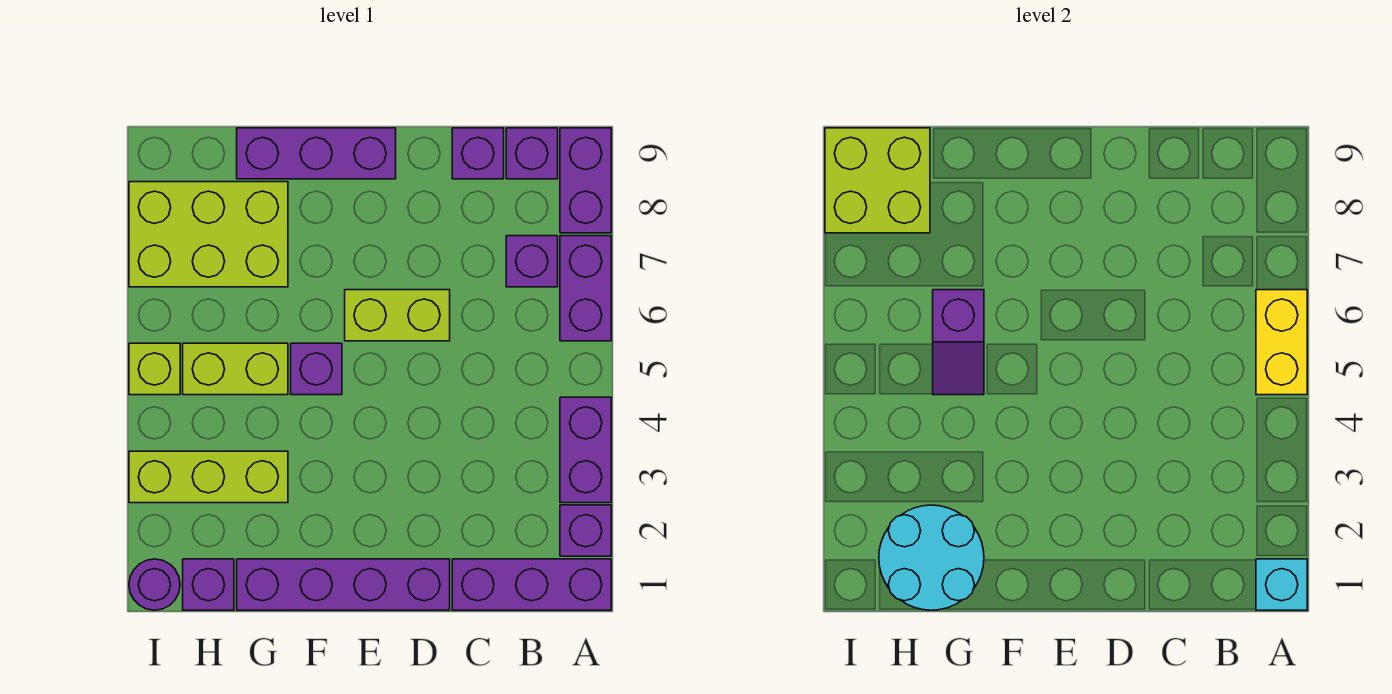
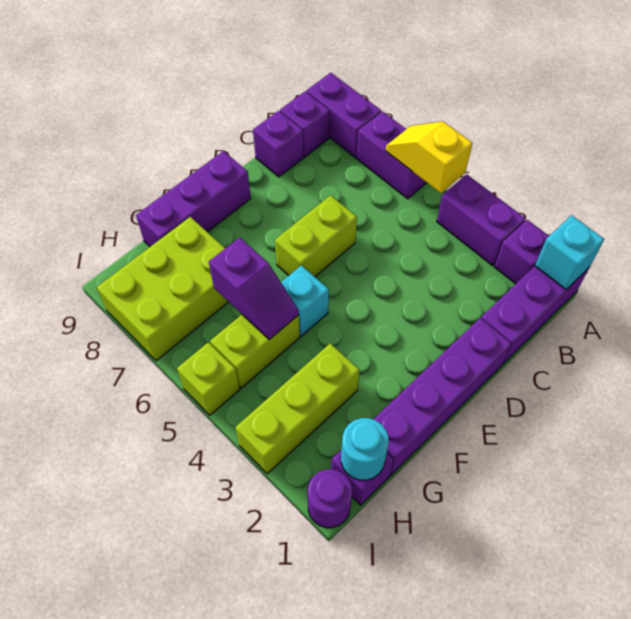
yellow 1x2 brick [1256,290,1307,395] -> yellow 1x2 slope [386,121,473,193]
purple 1x1 brick [506,236,558,287] -> none
purple 1x1 brick [291,343,342,395] -> cyan 1x1 brick [281,265,329,336]
cyan 2x2 round brick [879,505,984,610] -> cyan 1x1 round brick [341,418,389,480]
lime 2x2 brick [825,128,930,233] -> none

